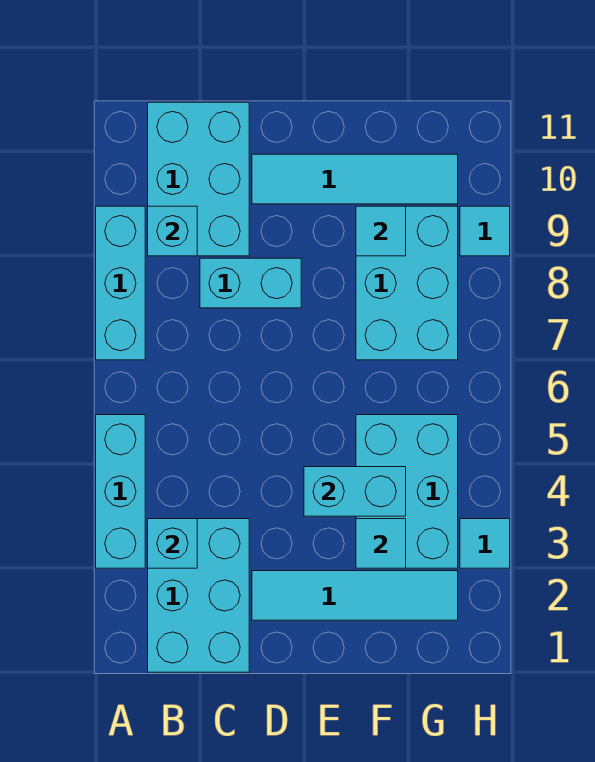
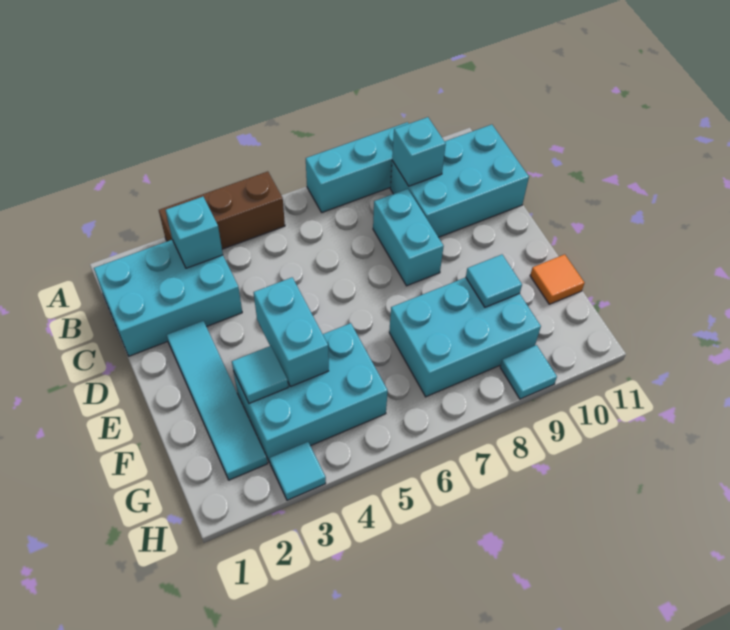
cyan 1x3 brick [96,415,145,568] -> brown 1x3 brick [159,171,285,249]
cyan 1x4 tile [252,154,458,204] -> none
none -> orange 1x1 tile [530,254,585,304]

